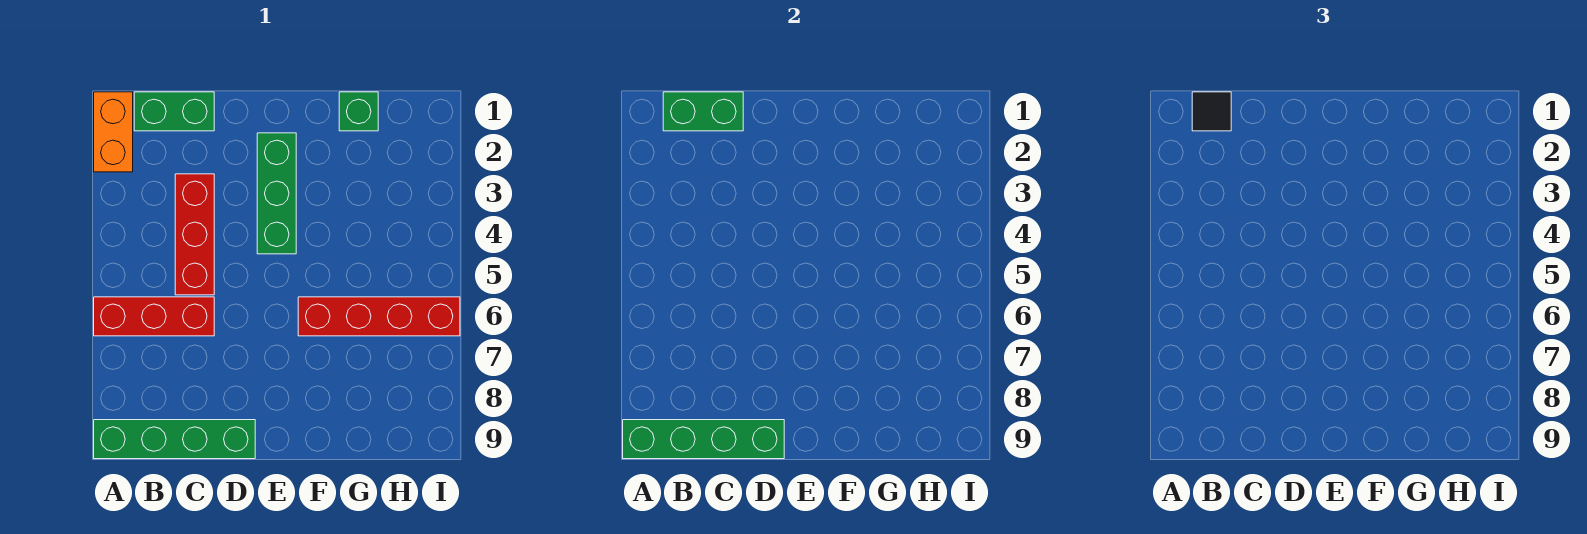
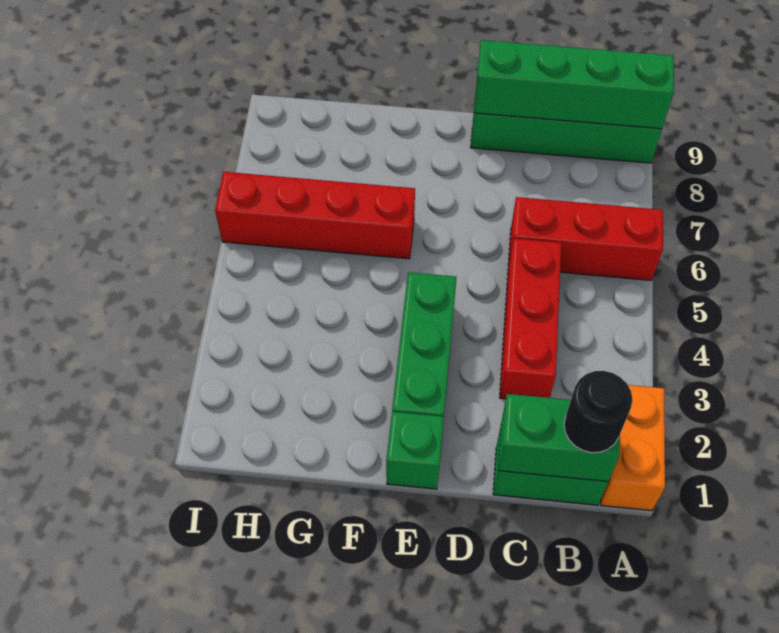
black 1x1 tile [1192,92,1231,131] -> black 1x1 round brick [564,371,633,453]
green 1x1 brick [339,92,378,131] -> green 1x1 brick moved to [386,412,444,489]

